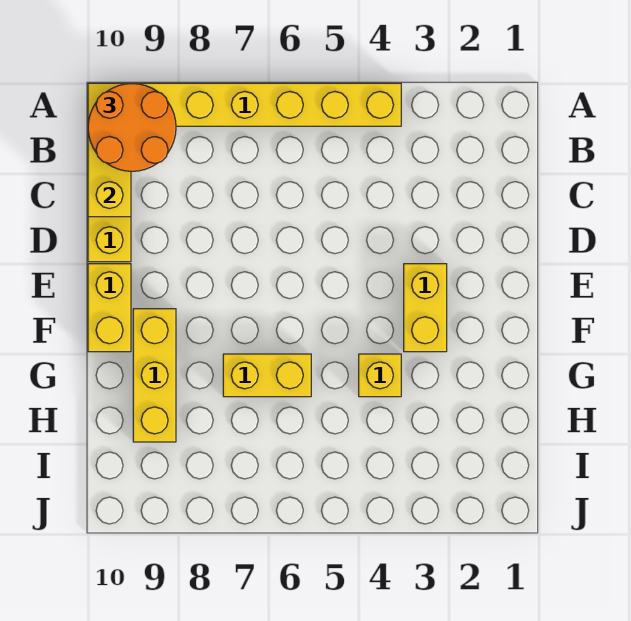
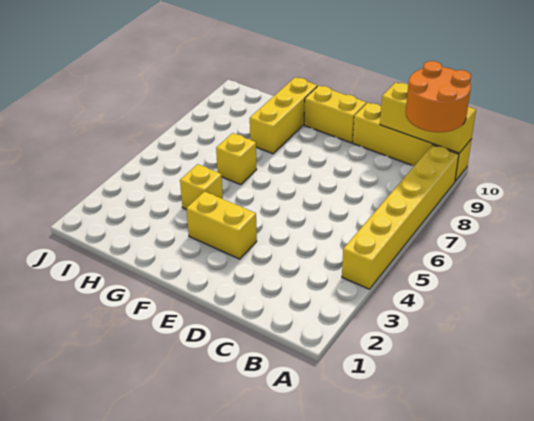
yellow 1x3 brick [133,309,176,442] -> yellow 1x3 brick turned to [250,77,317,154]
yellow 1x2 brick [223,354,311,397] -> yellow 1x1 brick [216,133,257,185]

